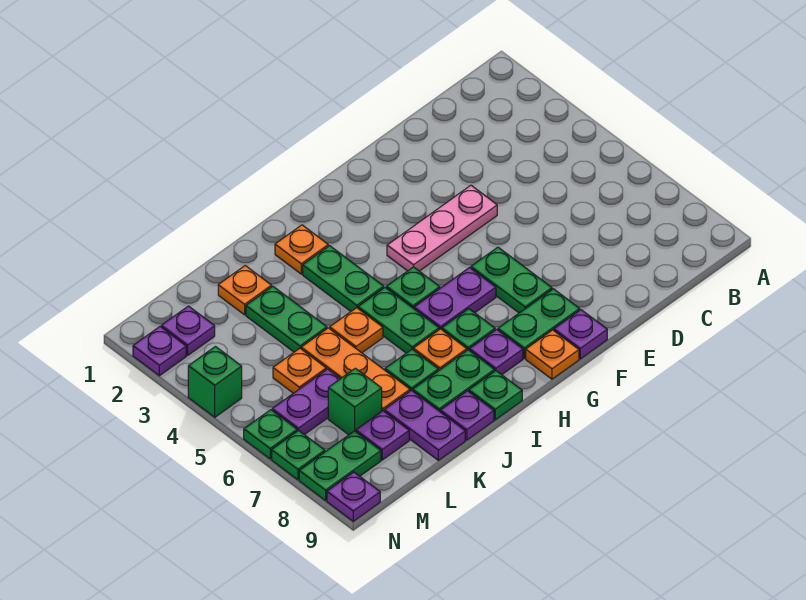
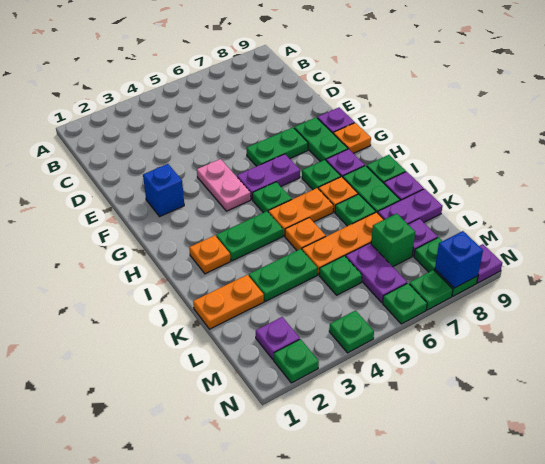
pink 1x3 plate [387,185,497,271] -> pink 1x2 plate [197,159,251,211]
none -> blue 1x1 brick [143,164,184,216]
purple 1x2 plate [414,268,496,330] -> purple 1x2 plate turned to [237,154,300,200]
green 1x2 plate [358,288,439,353] -> orange 1x2 plate [268,188,333,236]
orange 1x1 plate [218,266,272,315] -> orange 1x2 plate [193,275,264,329]
orange 1x1 plate [273,348,326,393] -> green 1x1 plate [319,256,362,295]
purple 1x1 plate [133,327,186,376] -> green 1x1 plate [274,339,319,383]
green 1x1 brick [188,347,242,417] -> green 1x1 plate [329,311,374,353]
none -> blue 1x1 brick [435,231,483,288]

